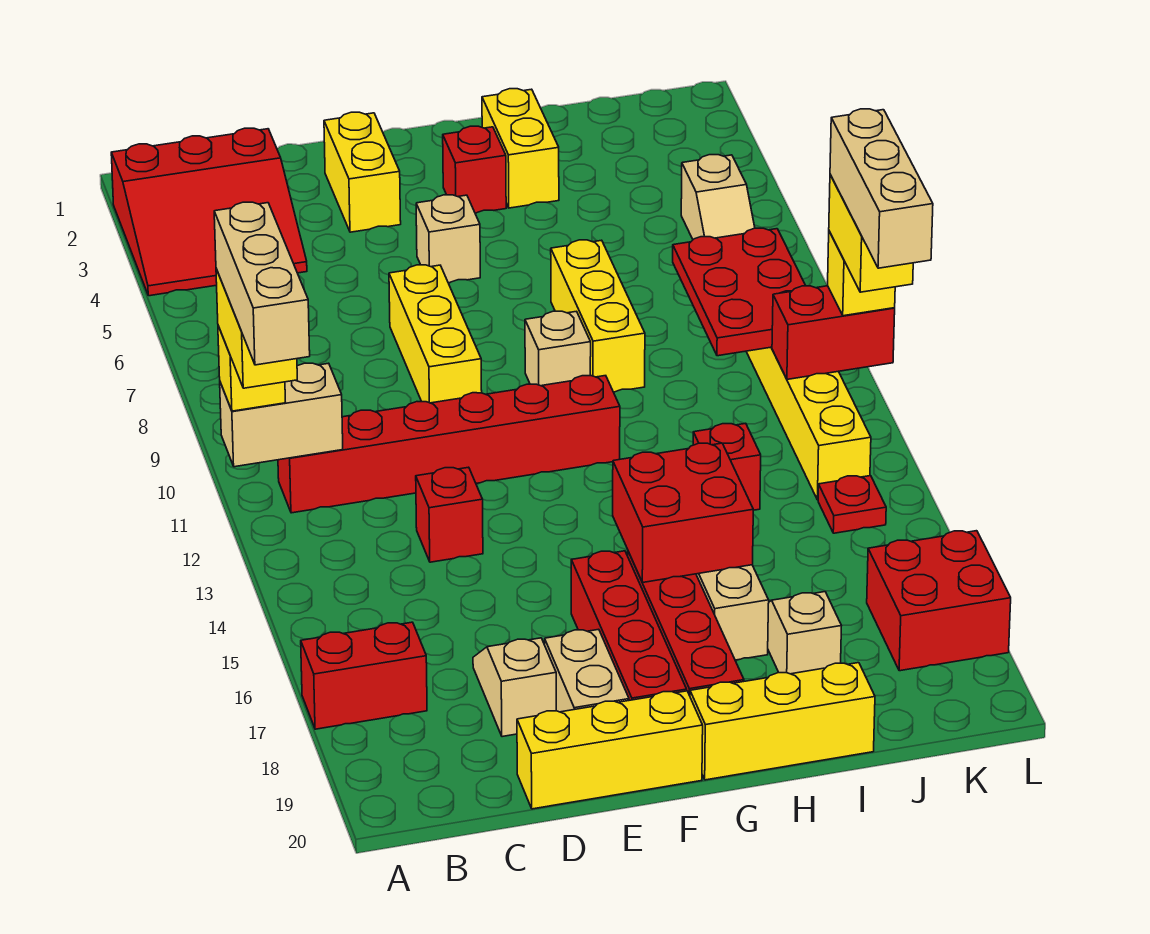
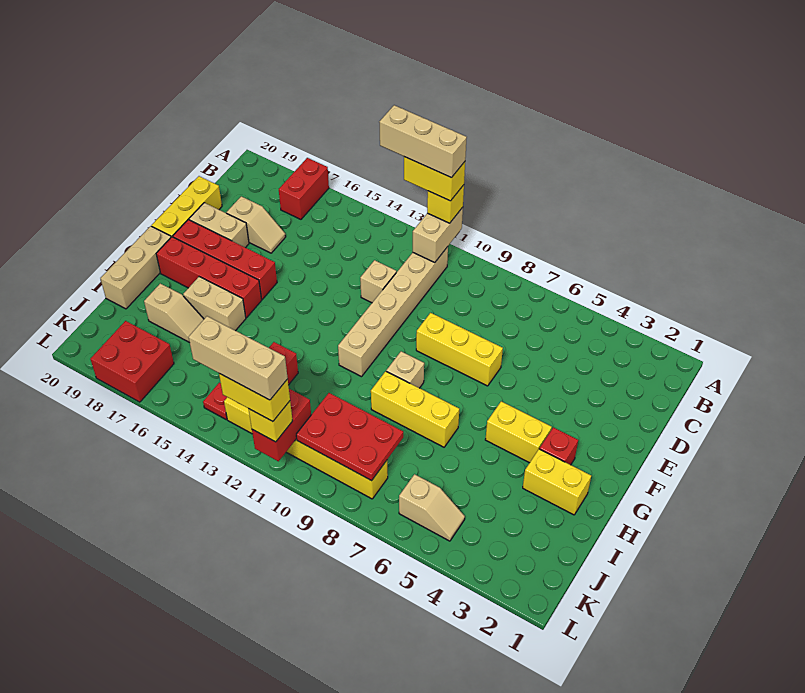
red 3x3 slope [111,128,307,296] -> none
red 1x6 brick [278,376,620,513] -> tan 1x6 brick [338,247,448,377]
red 1x1 brick [416,467,483,562] -> none
yellow 1x2 brick [324,112,401,232] -> yellow 1x2 brick moved to [485,401,552,463]
tan 1x1 brick [416,195,480,283] -> tan 1x1 brick moved to [360,260,396,303]
red 2x2 brick [613,443,753,583] -> none
yellow 1x3 brick [690,663,875,780] -> tan 1x3 brick [100,226,171,309]
tan 1x2 slope [681,155,755,239] -> tan 1x2 slope turned to [399,474,465,541]

